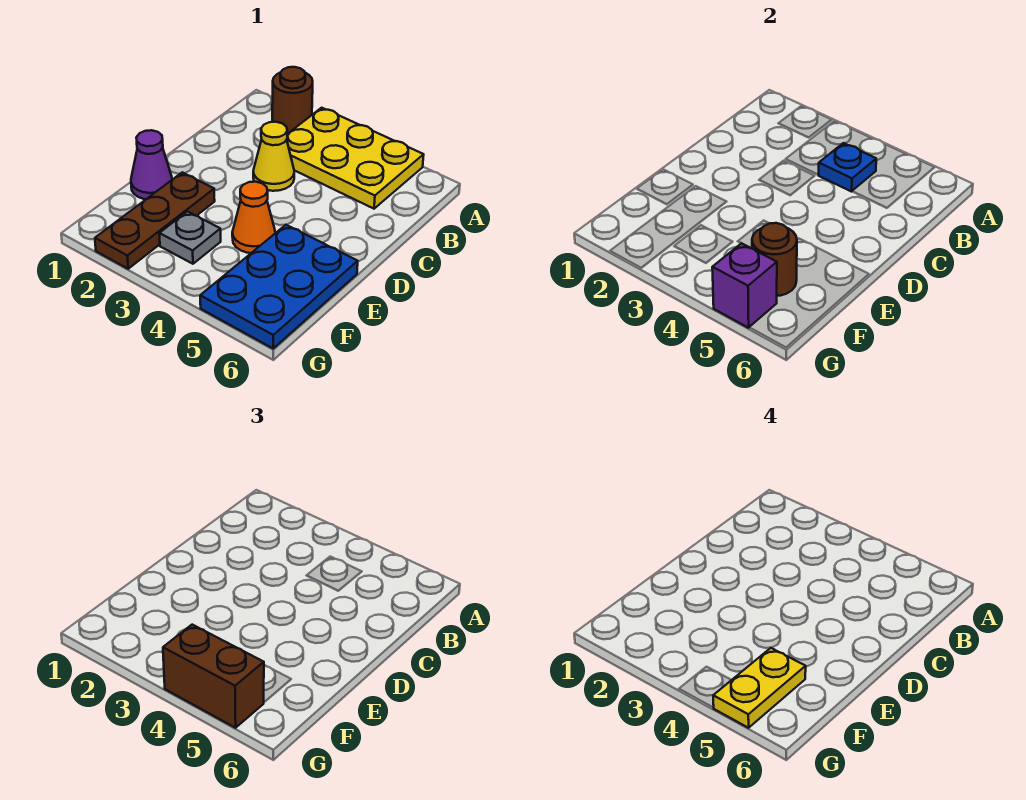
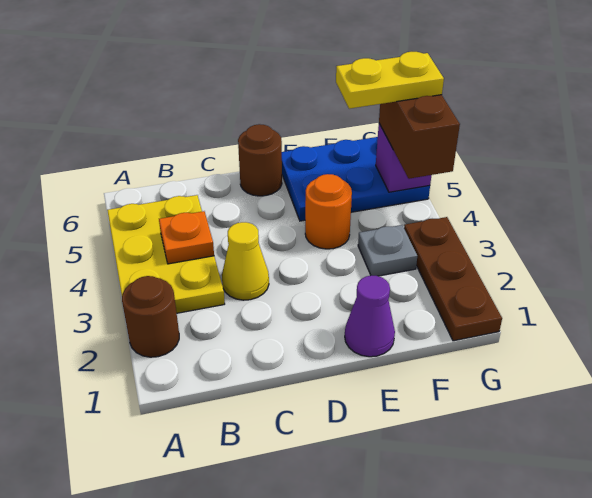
blue 1x1 plate [819,143,876,192] -> orange 1x1 plate [159,211,214,264]
brown 1x3 plate [95,172,215,269] -> brown 1x3 plate turned to [404,217,502,341]
orange 1x1 cone [232,182,275,253] -> orange 1x1 round brick [305,174,352,249]
brown 1x1 round brick [752,223,797,296] -> brown 1x1 round brick moved to [238,124,282,196]

